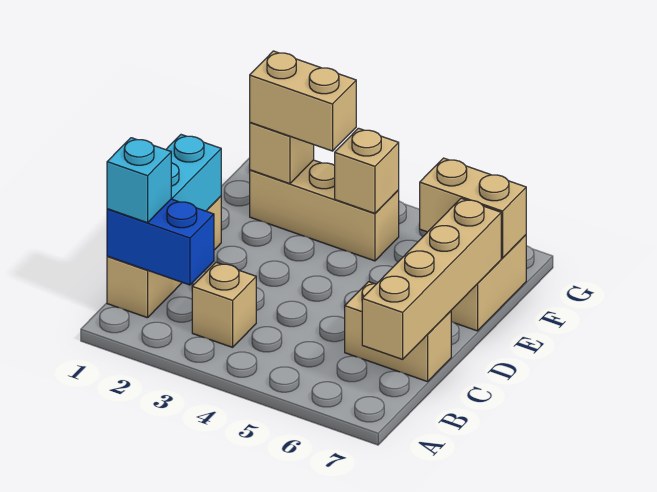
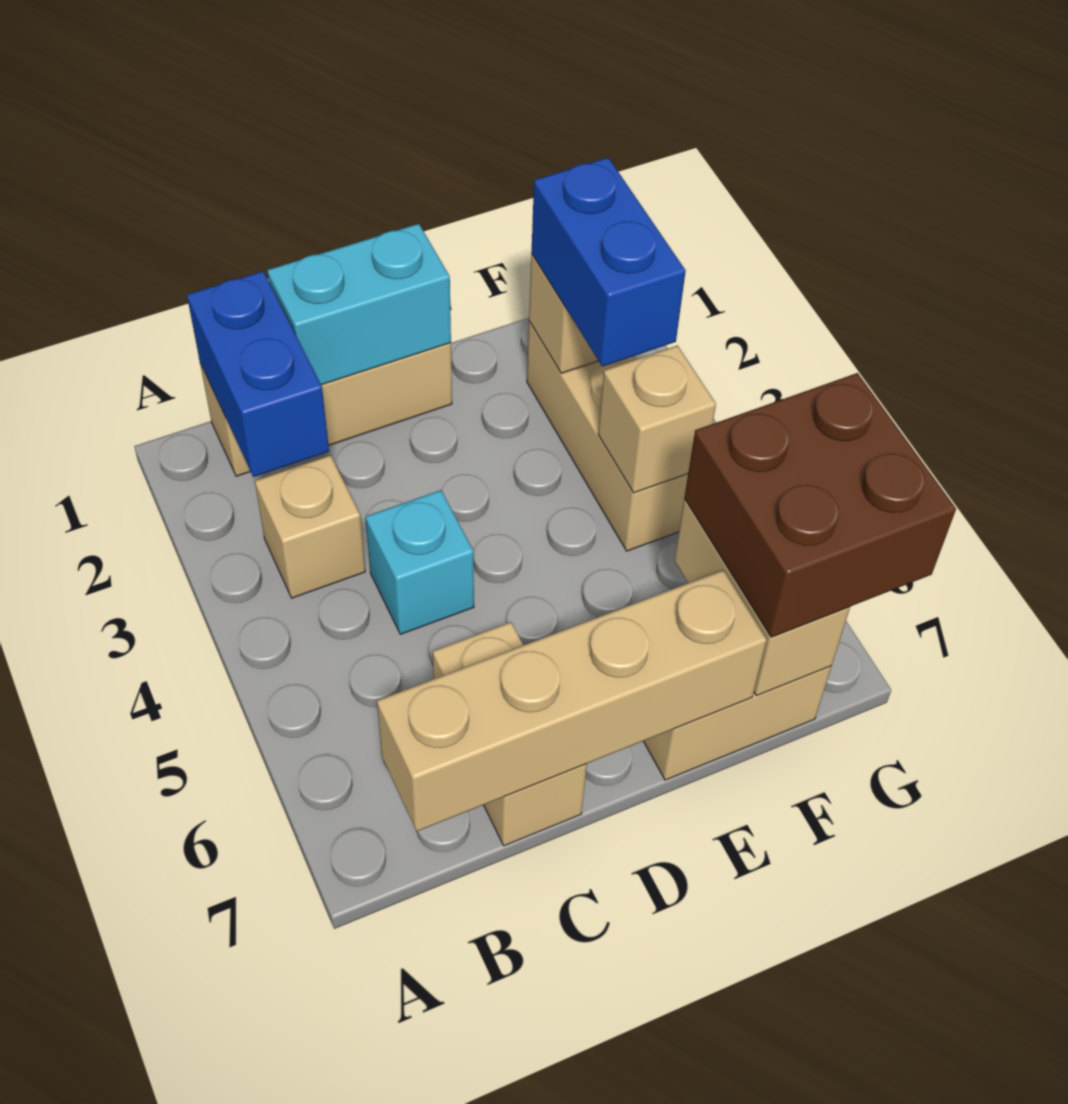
cyan 1x1 brick [107,138,171,223] -> cyan 1x1 brick moved to [366,490,474,634]
tan 1x2 brick [250,51,356,151] -> blue 1x2 brick [531,158,686,366]
none -> brown 2x2 brick [684,373,956,637]

